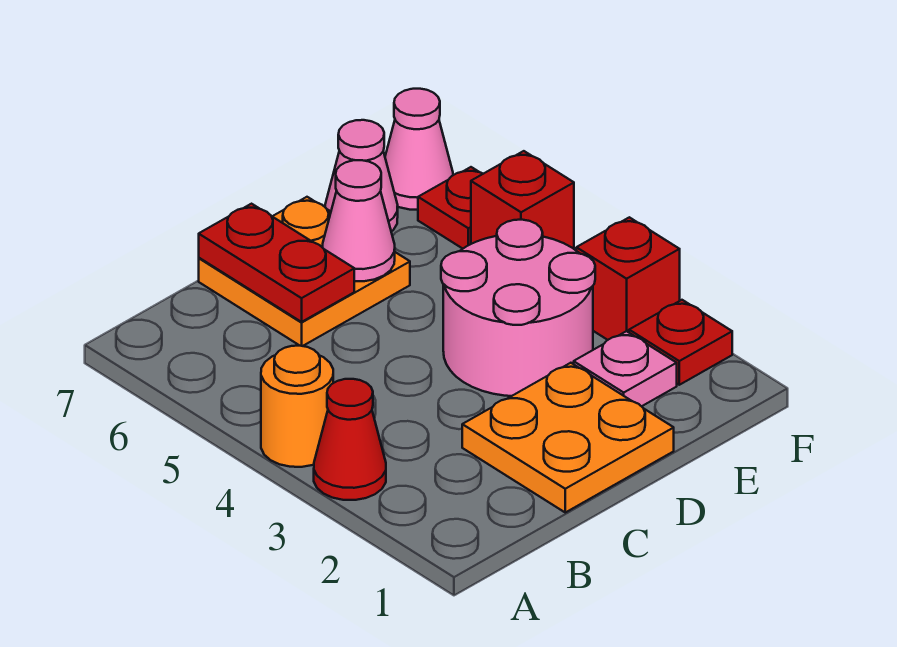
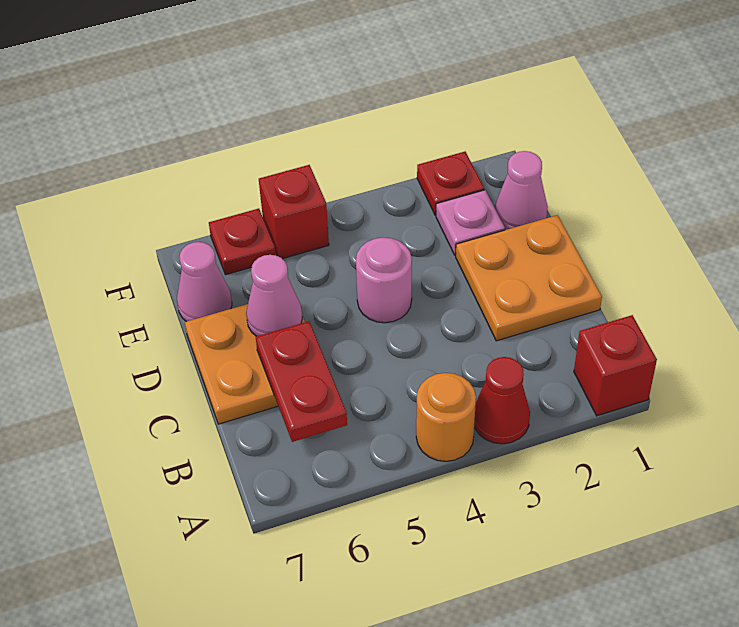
red 1x2 plate [199,204,354,322] -> red 1x2 plate turned to [256,321,347,442]
pink 2x2 round brick [441,220,595,396] -> pink 1x1 round brick [356,238,412,323]
red 1x1 brick [576,217,680,340] -> red 1x1 brick moved to [574,315,657,416]
pink 1x1 cone [385,89,453,210] -> pink 1x1 cone moved to [495,151,548,230]

